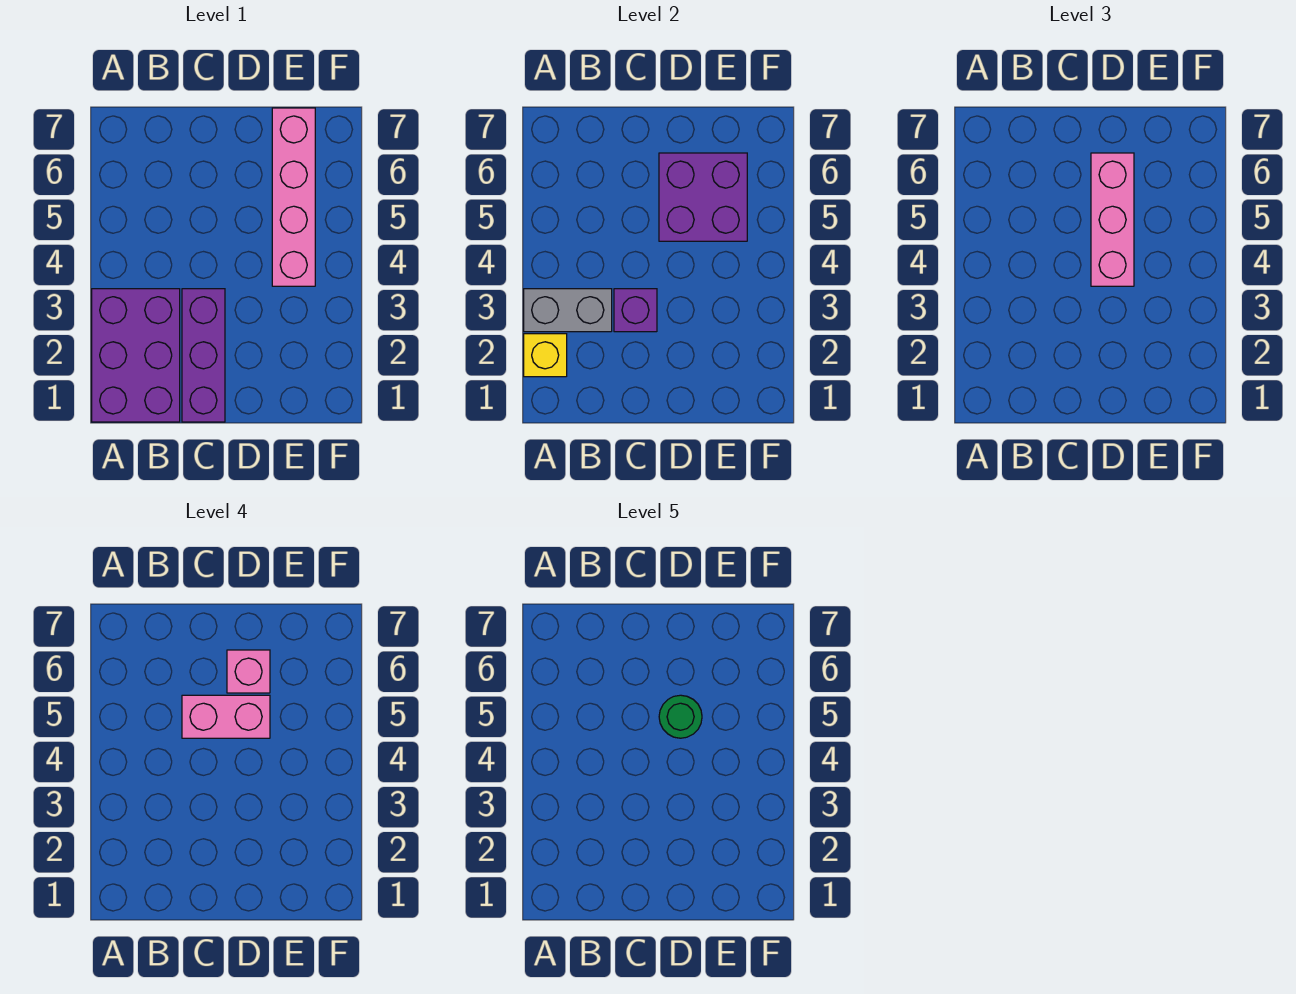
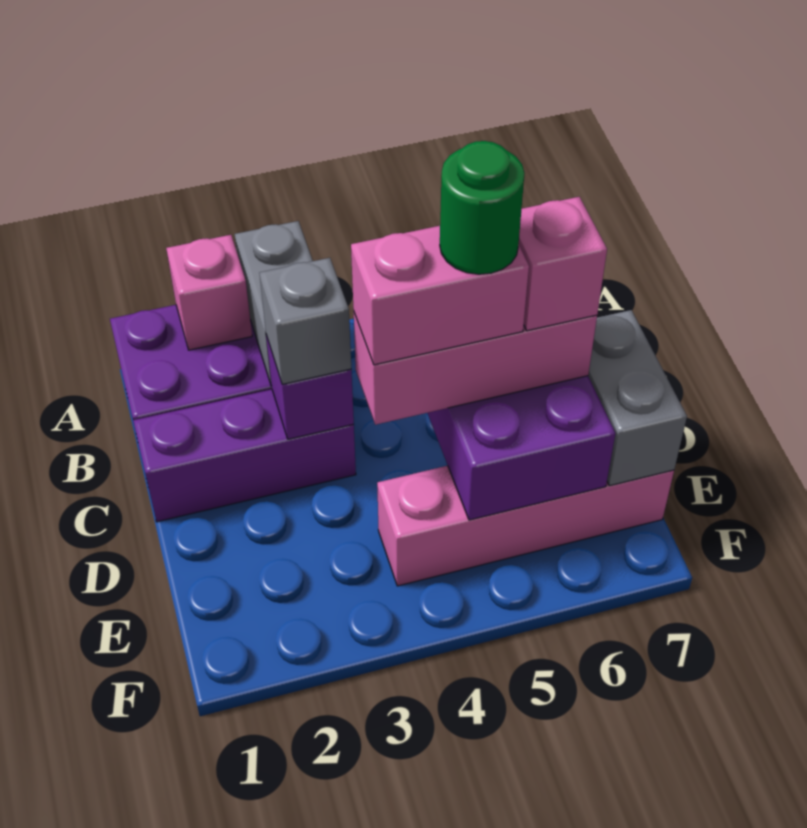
yellow 1x1 brick [524,334,567,377] -> pink 1x1 brick [166,235,252,350]
none -> grey 1x1 brick [260,258,351,384]
pink 1x2 brick [182,695,270,738] -> pink 1x2 brick turned to [351,226,529,365]
none -> grey 1x2 brick [588,310,687,486]

